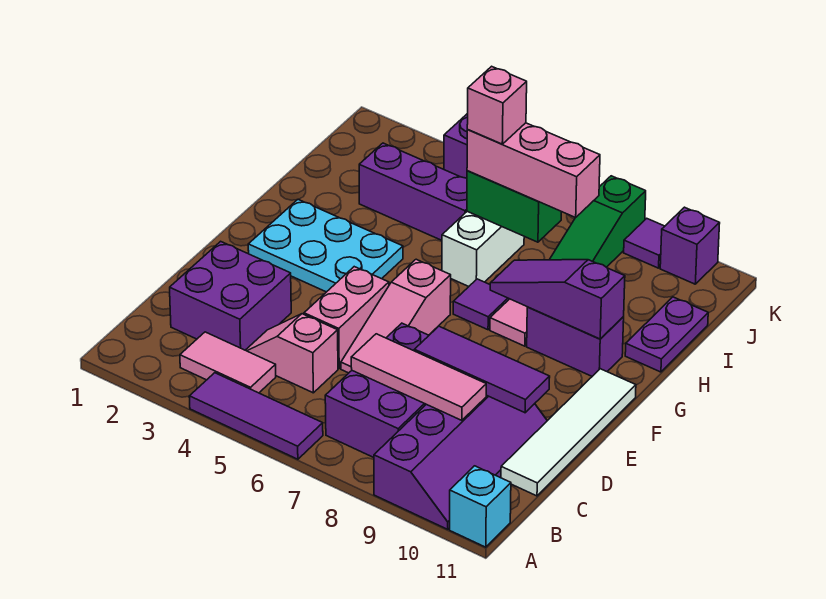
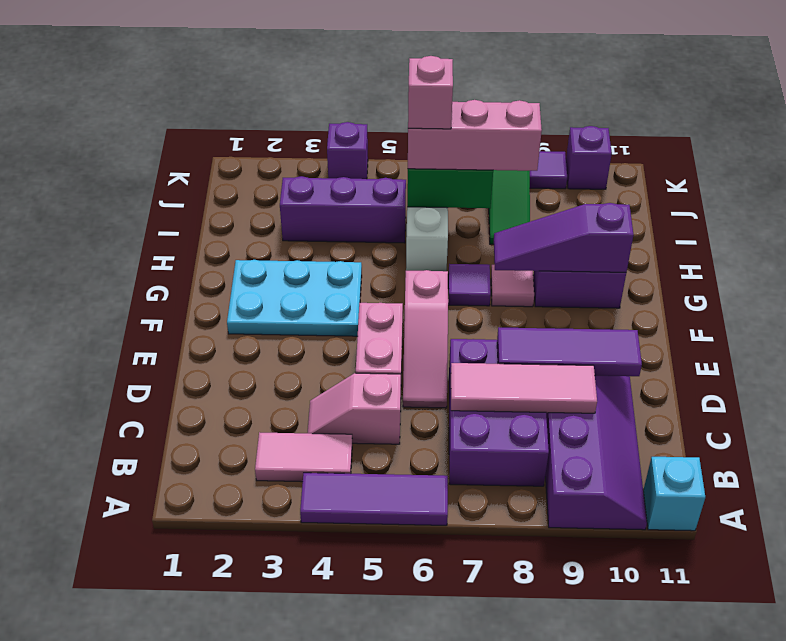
purple 2x2 brick [170,241,291,350] -> none
white 1x4 tile [501,369,636,496] -> none
purple 1x2 plate [625,297,708,372] -> none

